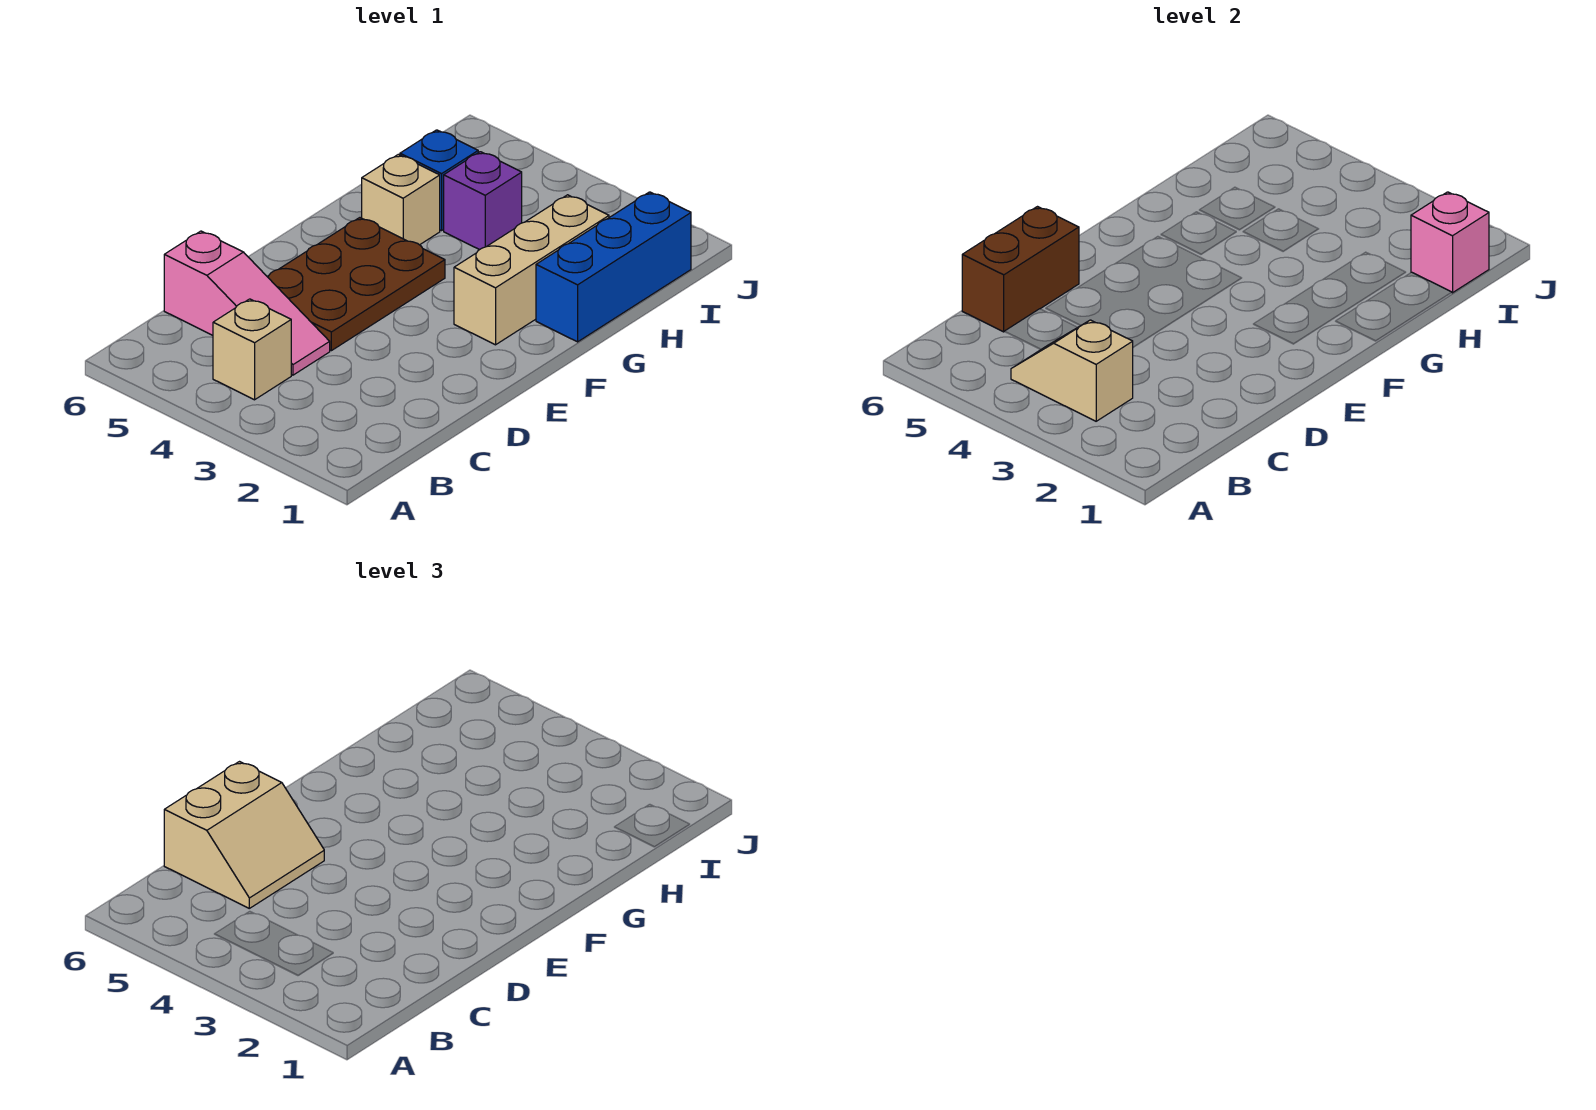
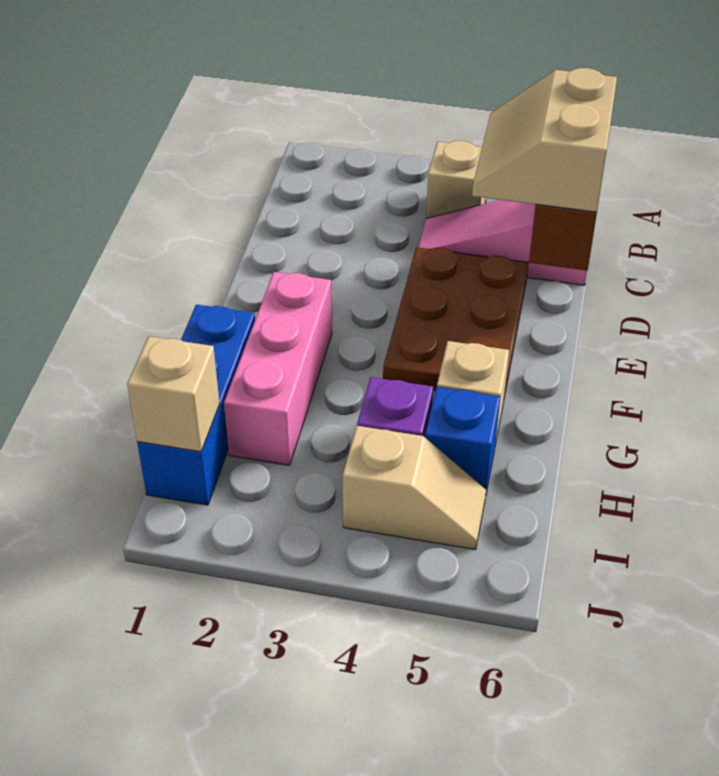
tan 1x2 slope [1011,320,1133,421] -> tan 1x2 slope moved to [343,426,486,550]
tan 1x3 brick [454,195,609,345] -> pink 1x3 brick [224,272,332,465]
pink 1x1 brick [1411,192,1489,293] -> tan 1x1 brick [127,336,220,452]

